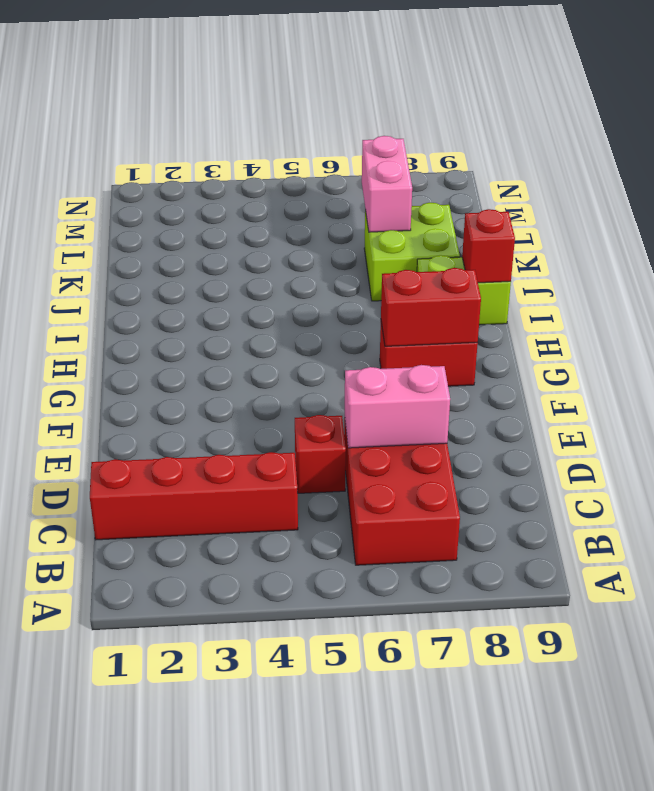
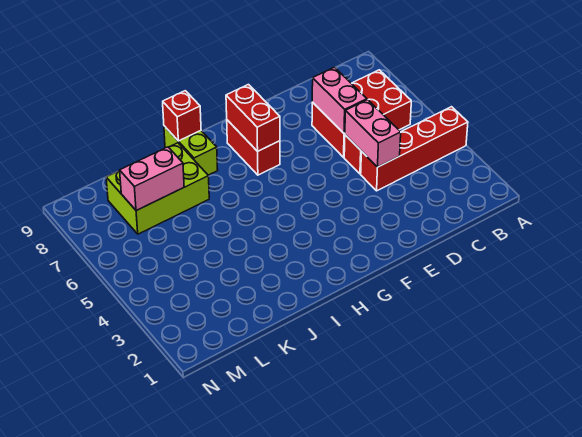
red 1x4 brick [90,452,298,540] -> red 1x4 brick turned to [361,107,468,191]
none -> pink 1x2 brick [345,100,401,167]
lime 2x2 brick [364,202,460,301] -> lime 2x3 brick [106,143,209,234]

